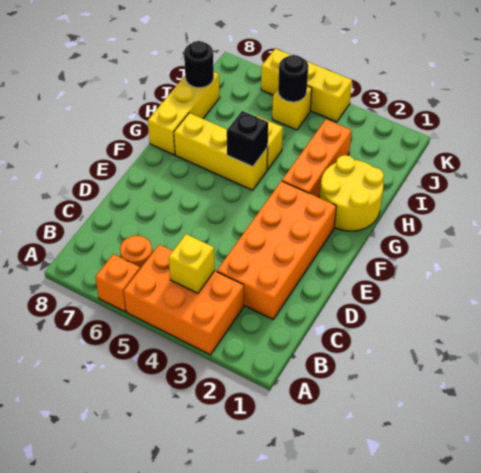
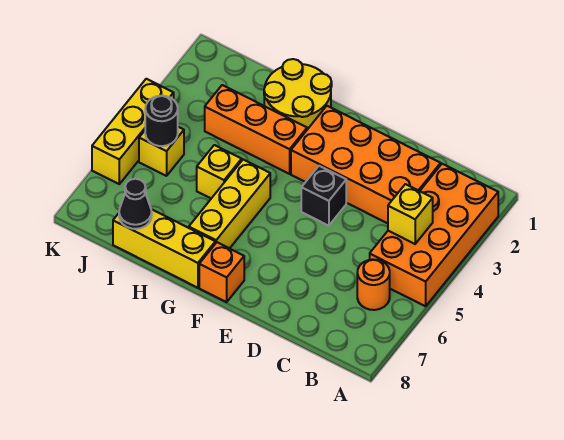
orange 2x3 brick [124,244,244,355] -> orange 2x4 brick [370,164,498,306]
orange 1x1 brick [95,254,140,312] -> orange 1x1 brick moved to [199,242,244,302]
black 1x1 brick [227,111,268,167] -> black 1x1 brick moved to [301,166,346,226]
black 1x1 round brick [184,41,214,88] -> black 1x1 cone [119,179,152,229]

